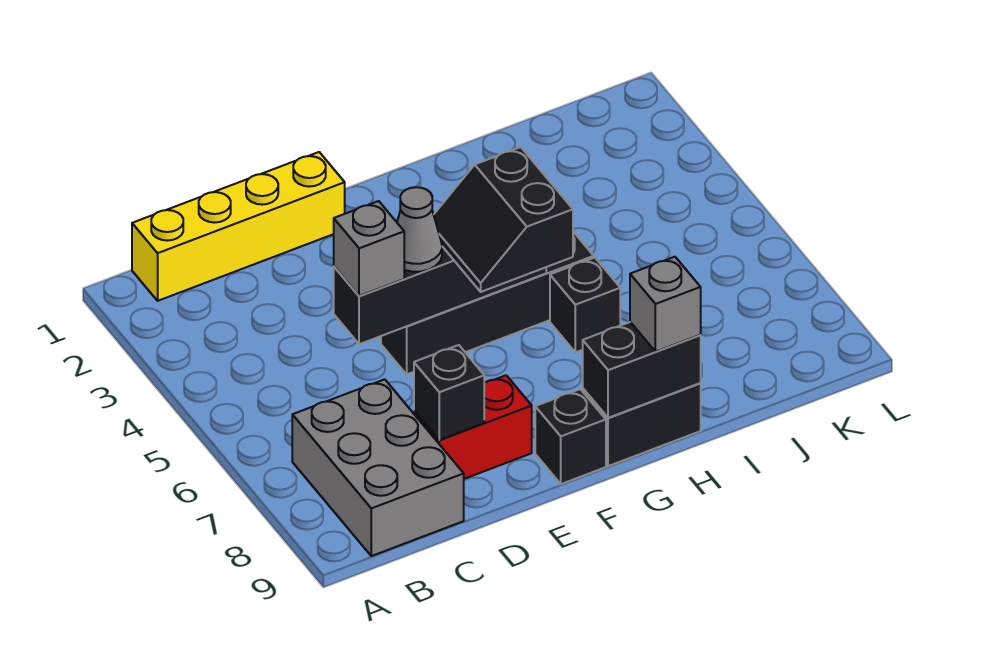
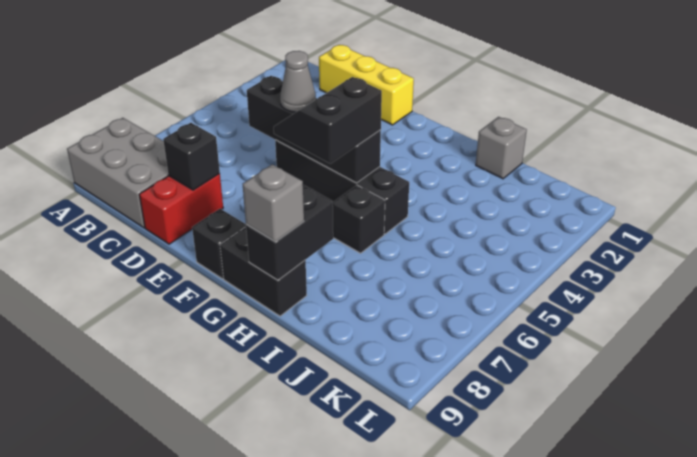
yellow 1x4 brick [132,152,345,301] -> yellow 1x3 brick [319,45,414,125]
grey 2x3 brick [292,379,464,556] -> grey 2x3 brick turned to [67,118,168,228]
grey 1x1 brick [334,201,404,296] -> grey 1x1 brick moved to [476,117,527,179]
red 1x2 brick [414,375,532,479] -> red 1x2 brick turned to [139,173,223,244]
black 1x2 brick [583,322,701,418] -> black 1x2 brick turned to [246,185,333,280]

